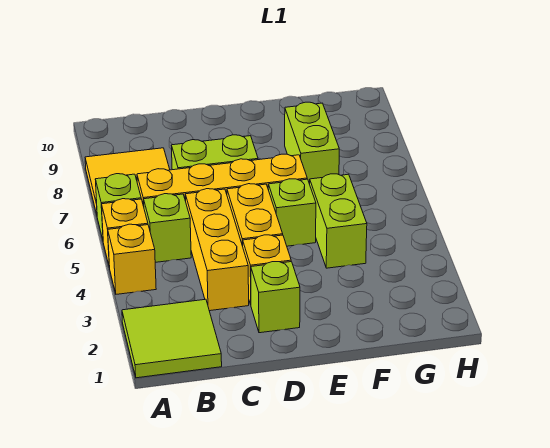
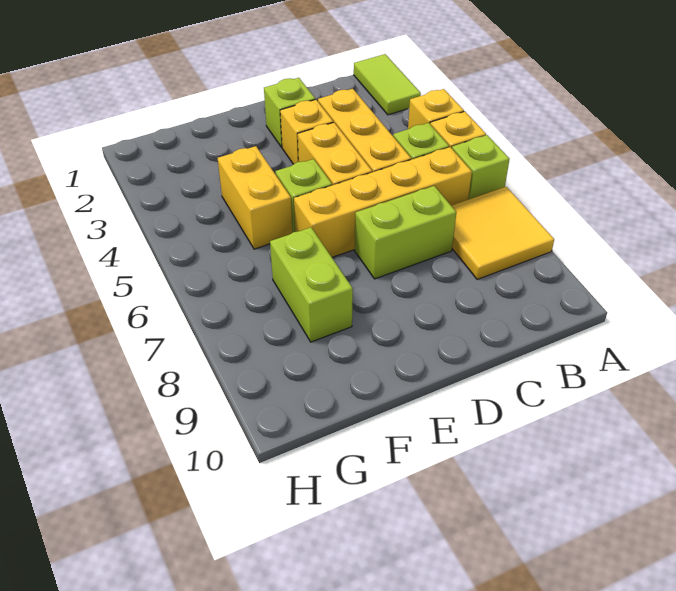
lime 2x2 tile [122,299,222,378] -> lime 1x2 tile [354,54,421,115]
lime 1x2 brick [310,174,367,268] -> yellow 1x2 brick [218,146,293,249]

